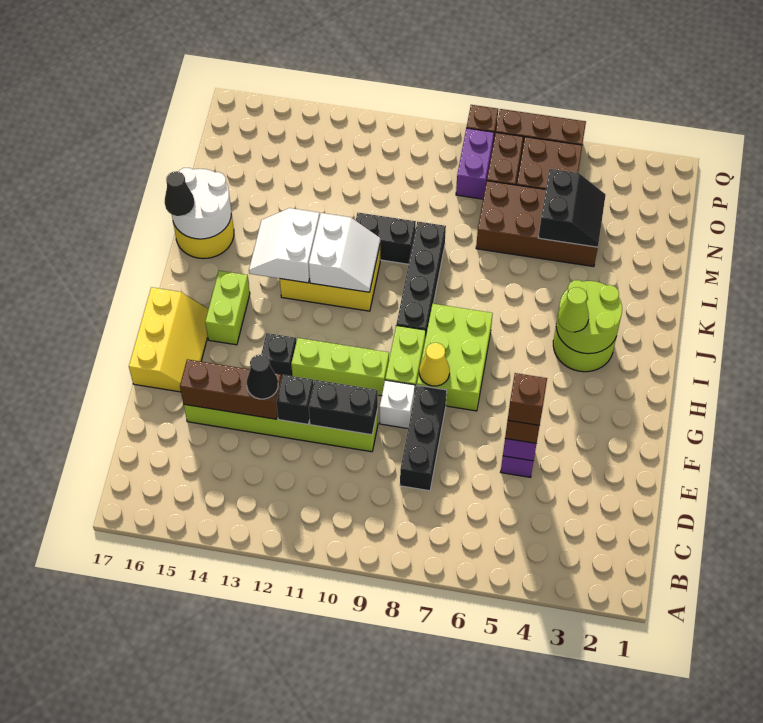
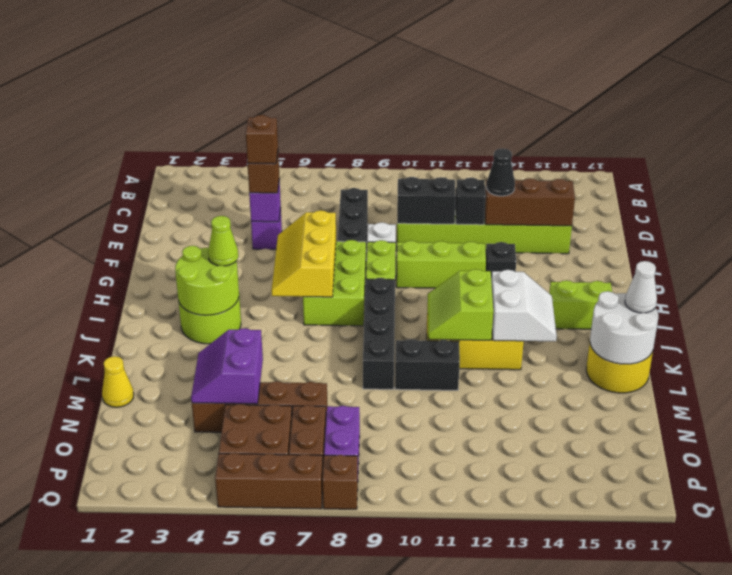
yellow 2x3 slope [129,287,208,392] -> yellow 2x3 slope moved to [271,210,336,297]
yellow 1x1 cone [419,343,450,386] -> yellow 1x1 cone moved to [102,356,134,407]
lime 1x2 brick [205,271,250,345] -> lime 1x2 brick turned to [549,280,612,329]
white 2x2 slope [309,213,380,292] -> lime 2x2 slope [428,269,493,340]
black 1x1 cone [165,171,195,216] -> white 1x1 cone [625,261,657,313]
brown 2x4 brick [476,181,598,267] -> brown 1x4 brick [192,381,327,432]
black 2x2 slope [538,169,606,247] -> purple 2x2 slope [191,328,263,404]

